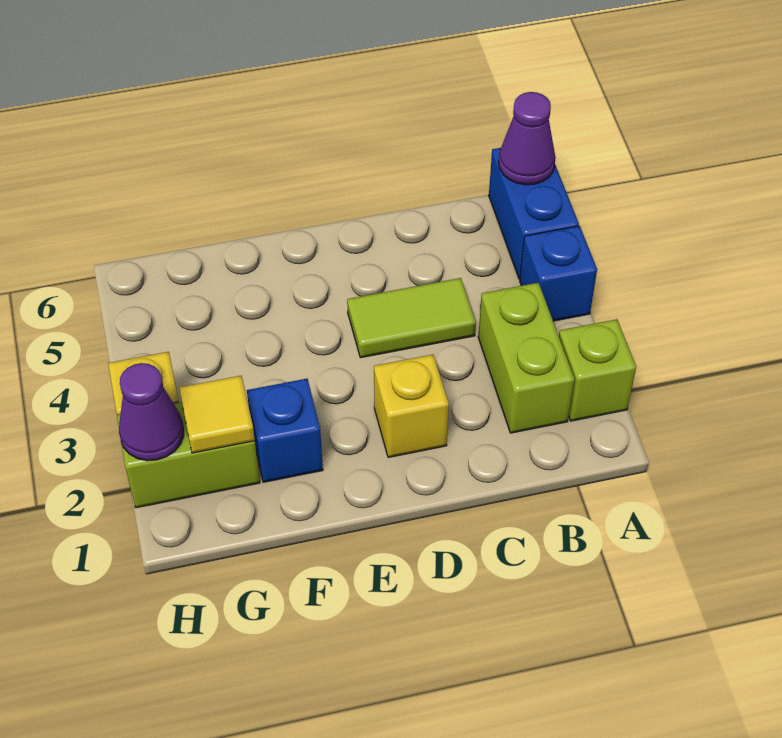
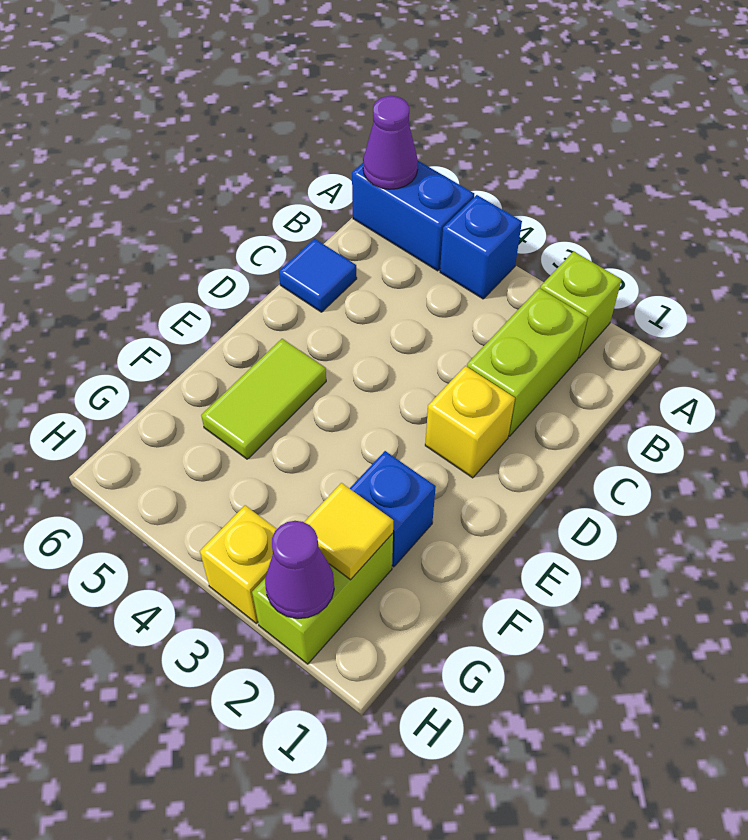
lime 1x2 brick [478,283,574,433] -> lime 1x2 brick turned to [467,288,588,436]
lime 1x2 tile [347,278,476,358] -> lime 1x2 tile moved to [201,339,326,459]
none -> blue 1x1 tile [279,239,357,312]

